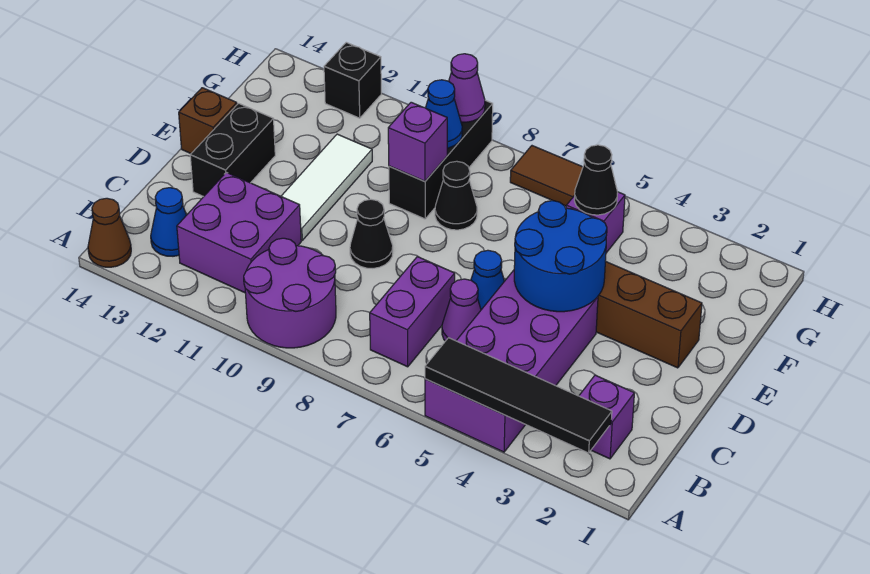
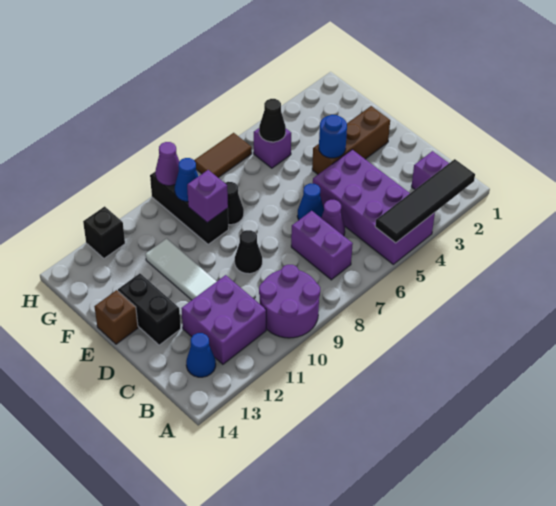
brown 1x1 cone [88,198,131,267] -> none
blue 2x2 round brick [514,201,607,312] -> blue 1x1 round brick [319,115,347,158]

